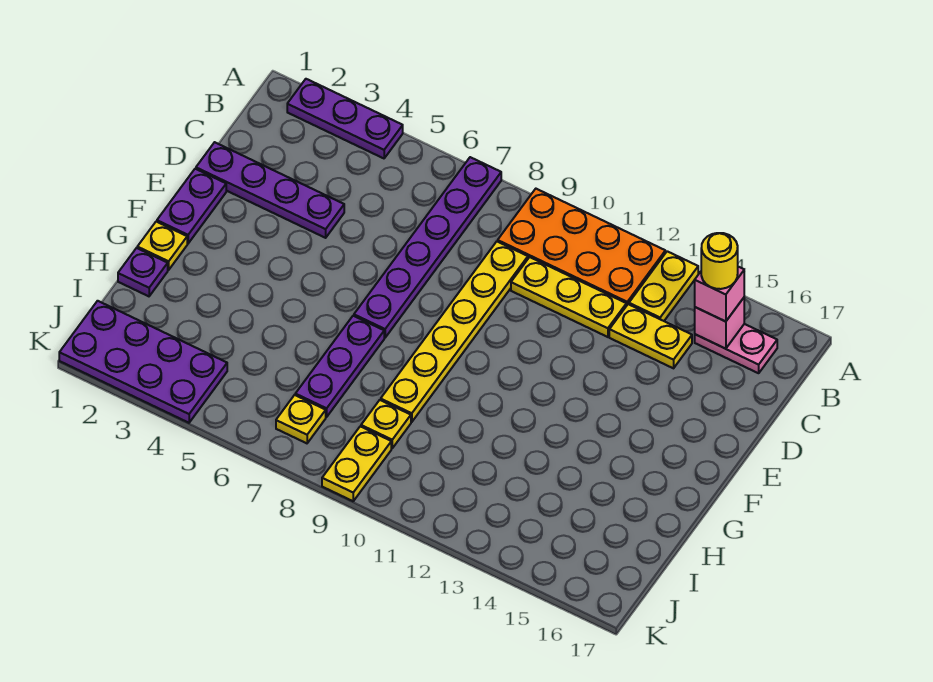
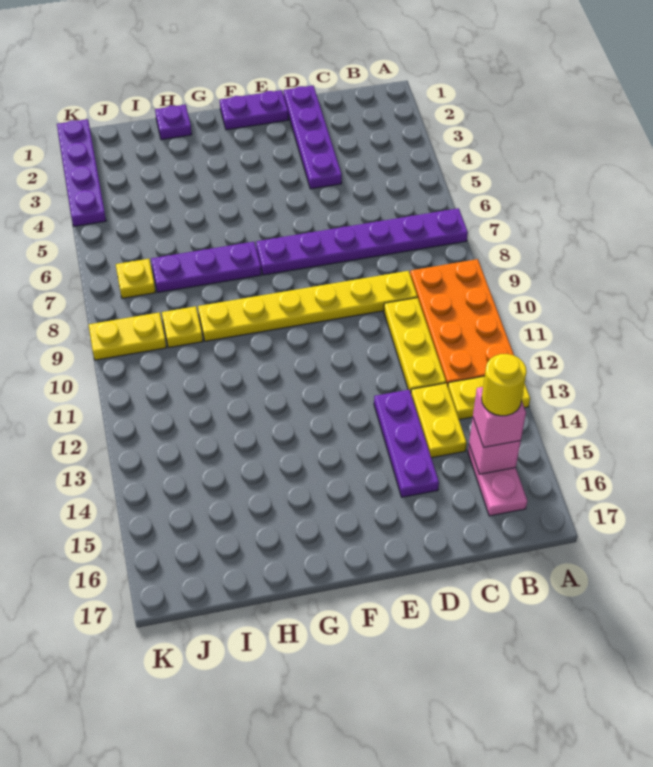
purple 1x3 plate [287,79,403,158] -> purple 1x3 plate moved to [374,390,439,497]
yellow 1x1 plate [137,222,187,270] -> none
purple 2x4 plate [59,301,227,423] -> purple 1x4 plate [57,119,106,226]

